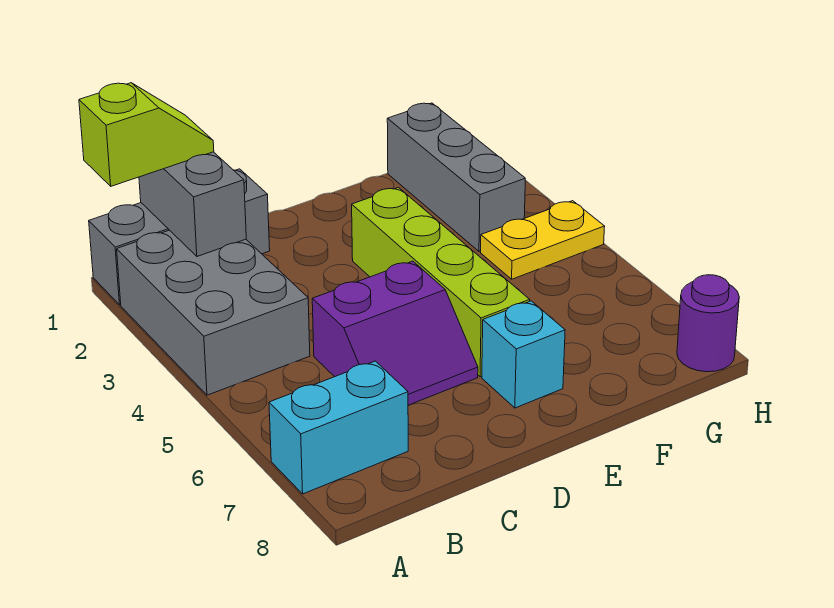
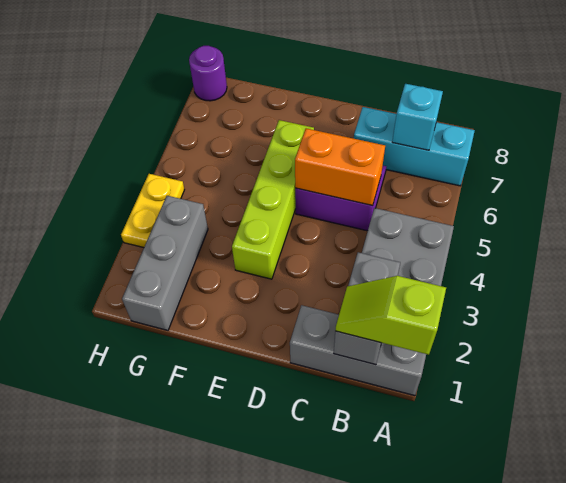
cyan 1x2 brick [269,361,408,494] -> cyan 1x3 brick [354,107,475,186]
none -> orange 1x2 brick [295,128,385,206]
cyan 1x1 brick [482,301,565,408] -> cyan 1x1 brick moved to [392,84,443,150]
yellow 1x2 plate [481,201,605,279] -> yellow 1x2 plate turned to [121,174,185,248]

